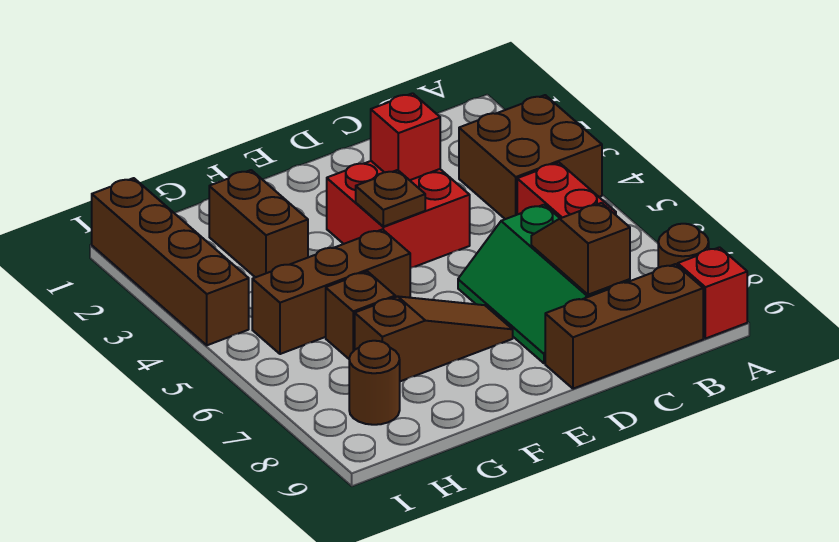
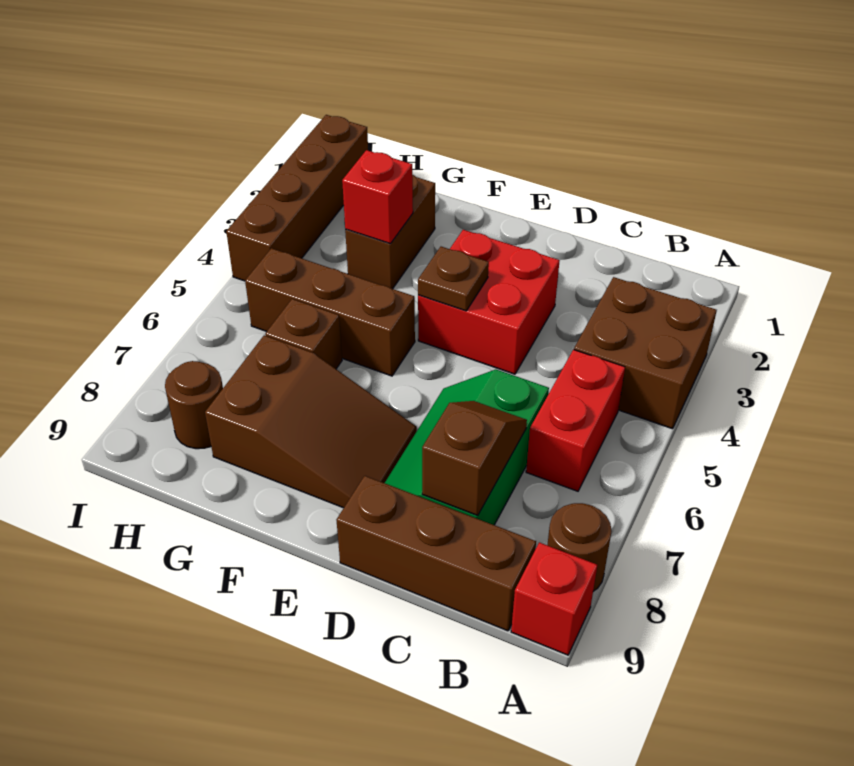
red 1x1 brick [371,93,440,180] -> red 1x1 brick moved to [342,150,413,244]
brown 1x3 slope [355,296,513,381] -> brown 2x3 slope [205,335,417,508]

